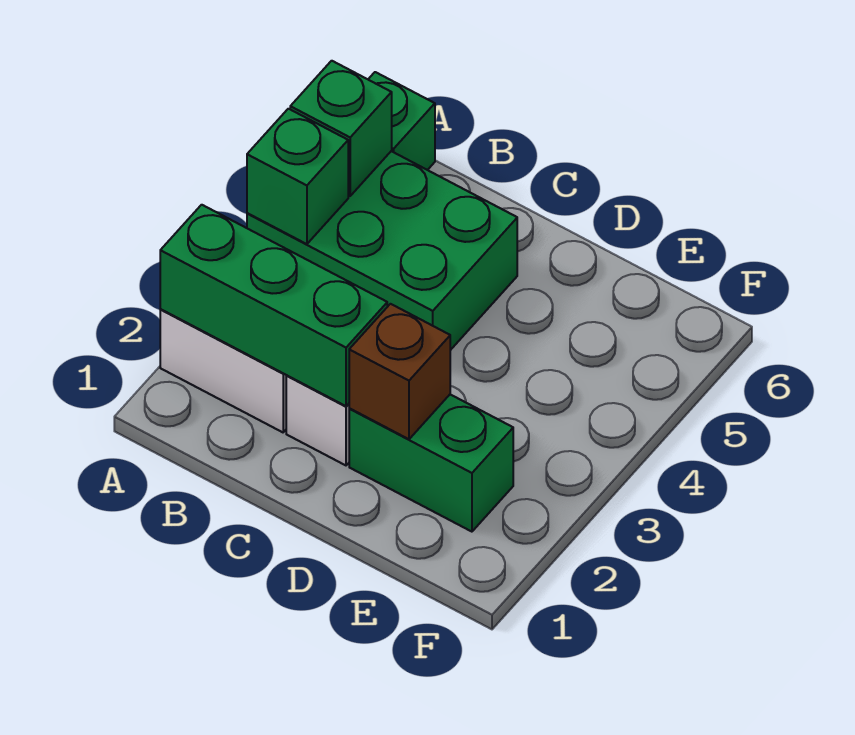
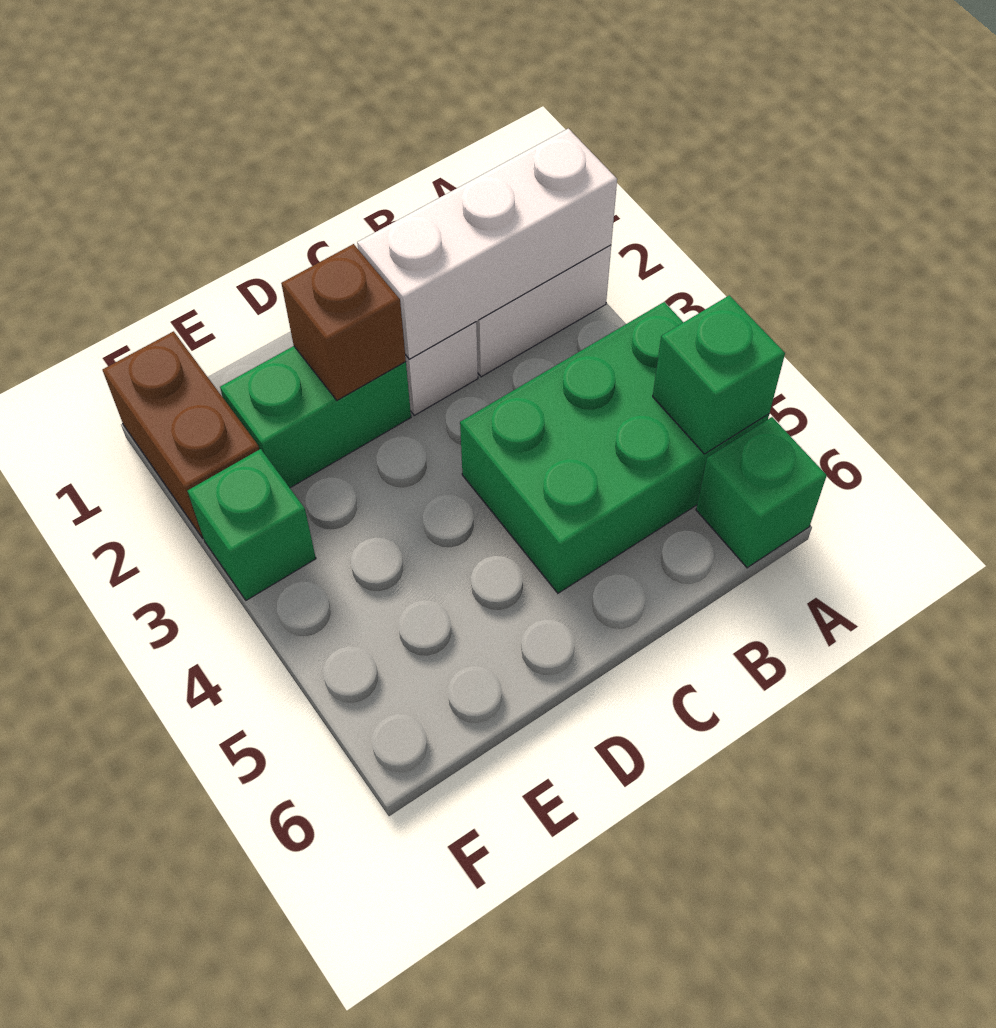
green 1x3 brick [160,205,387,406] -> white 1x3 brick [357,128,617,359]
green 1x1 brick [247,109,348,244] -> green 1x1 brick moved to [188,449,316,600]
none -> brown 1x2 brick [103,331,259,538]

